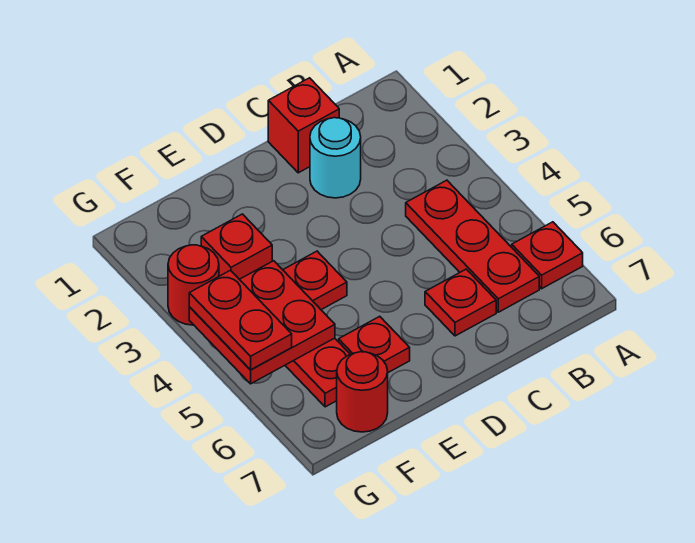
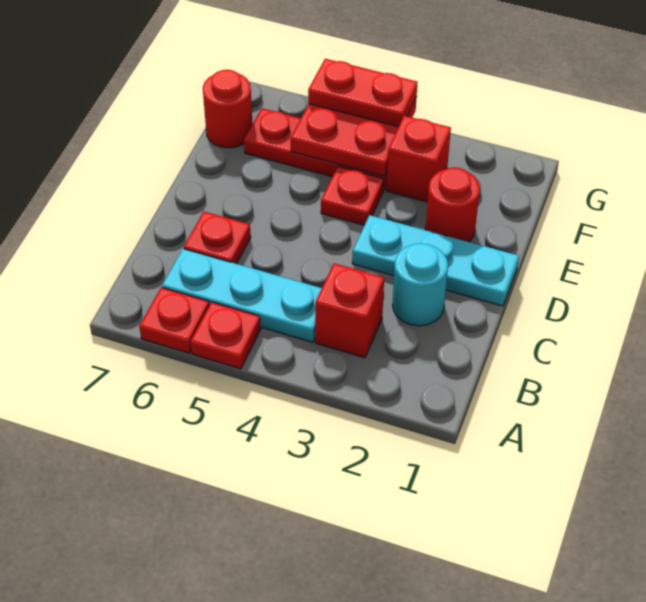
red 1x3 plate [406,180,539,312] -> cyan 1x3 plate [162,249,322,342]
red 1x1 brick [268,78,339,173] -> red 1x1 brick moved to [315,263,384,358]
none -> cyan 1x3 plate [352,215,519,306]
red 1x1 plate [339,316,410,373] -> red 1x1 plate moved to [191,302,261,369]
red 1x1 round brick [168,245,219,325] -> red 1x1 round brick moved to [426,167,480,242]

